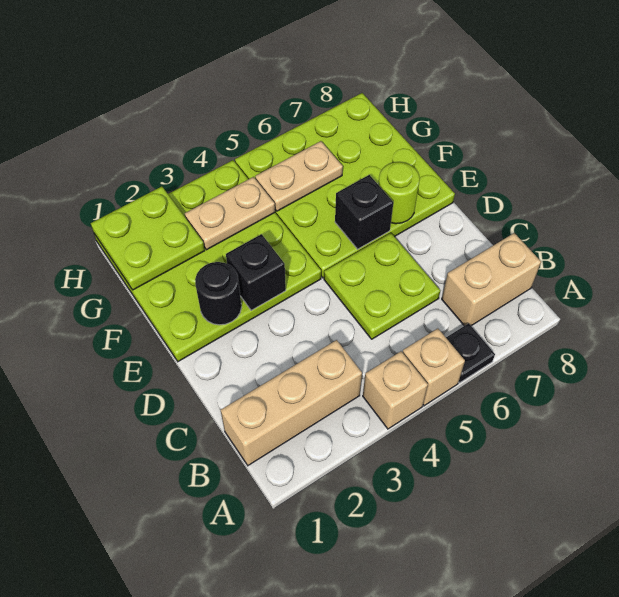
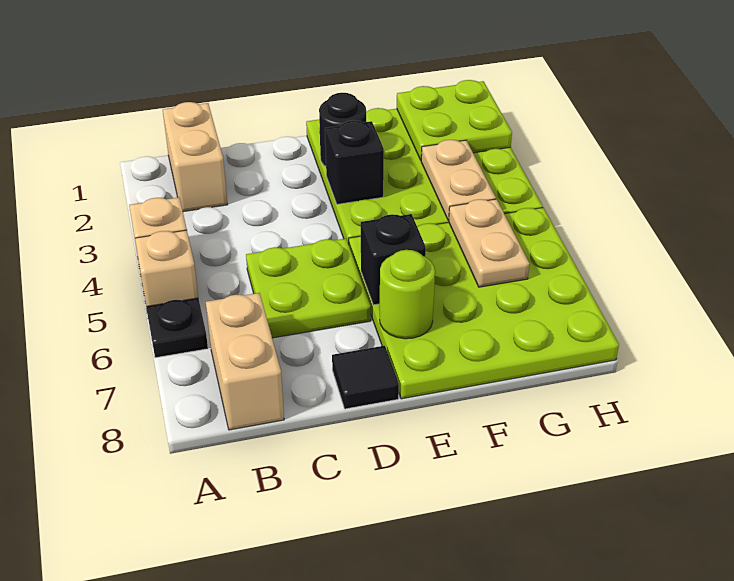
tan 1x3 brick [221,340,362,465] -> tan 1x2 brick [163,102,228,212]
none -> black 1x1 tile [332,346,399,409]

